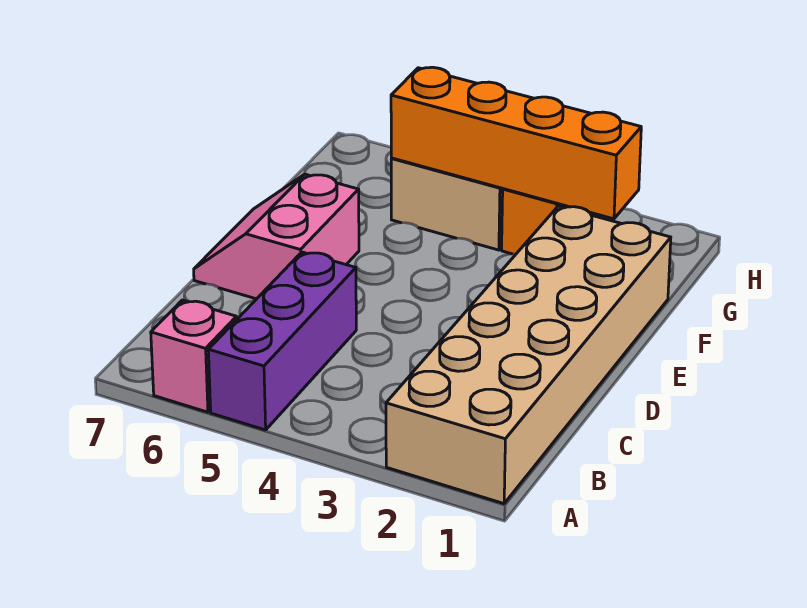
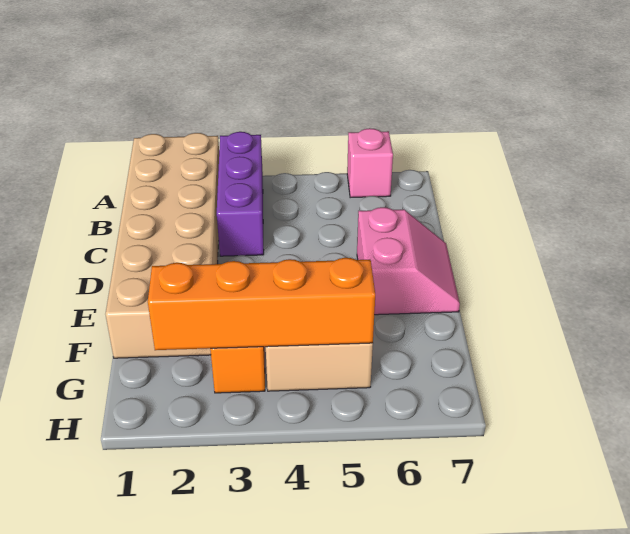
purple 1x3 brick [208,252,356,430] -> purple 1x3 brick moved to [217,132,264,256]

